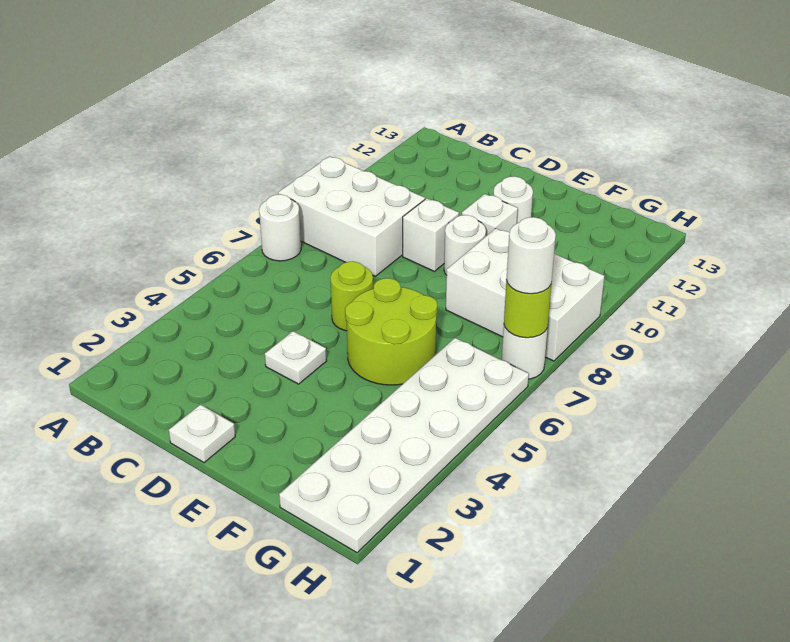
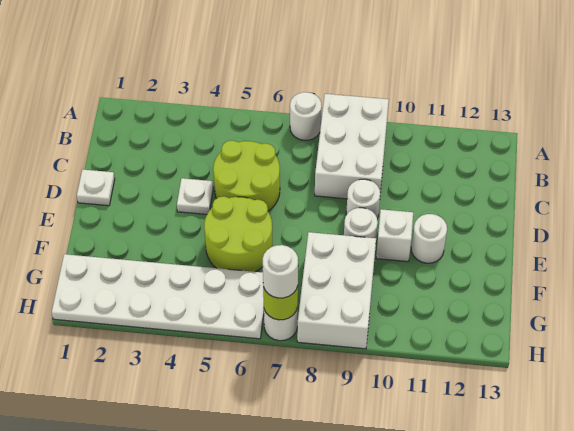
lime 1x1 round brick [330,261,373,331] -> lime 2x2 round brick [213,140,280,211]
white 1x1 brick [403,198,459,271] -> white 1x1 round brick [346,179,380,219]

